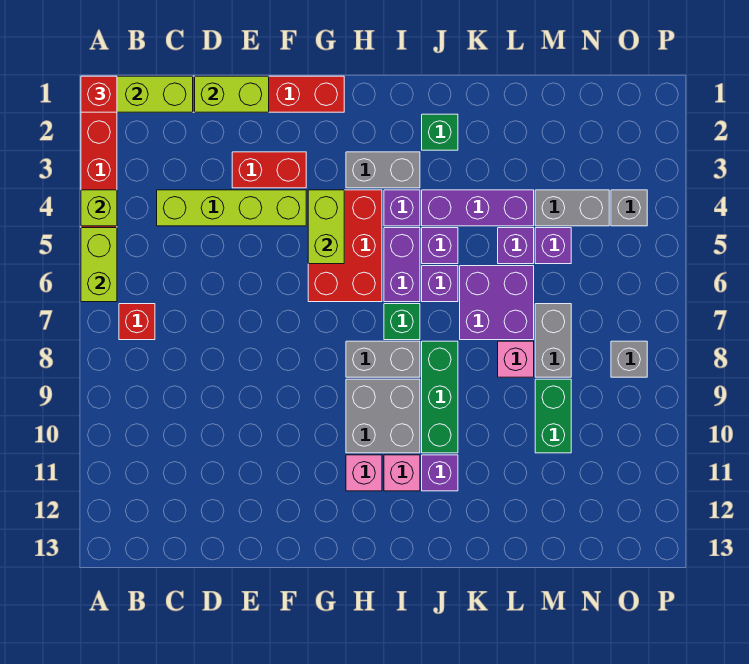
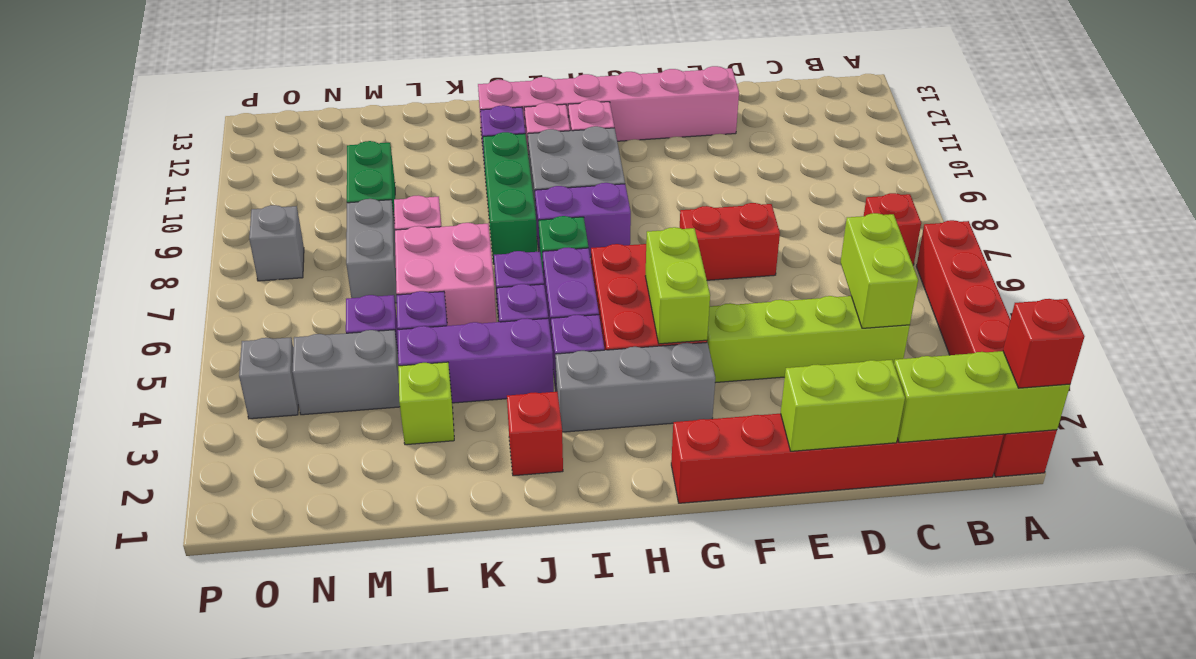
lime 1x1 brick [81,190,117,226] -> lime 1x1 brick moved to [398,362,454,445]
lime 1x2 brick [81,228,117,302] -> lime 1x2 brick moved to [841,213,918,328]
red 1x2 brick [232,152,306,188] -> red 1x2 brick moved to [680,203,780,280]
none -> pink 1x6 brick [478,66,739,146]
grey 1x2 brick [346,152,420,188] -> grey 1x3 brick [555,342,715,432]
grey 1x2 brick [346,341,420,377] -> purple 1x2 brick [535,183,631,257]
green 1x1 brick [422,114,458,150] -> red 1x1 brick [507,392,563,476]
purple 2x2 brick [460,266,534,340] -> pink 2x2 brick [395,223,496,326]

